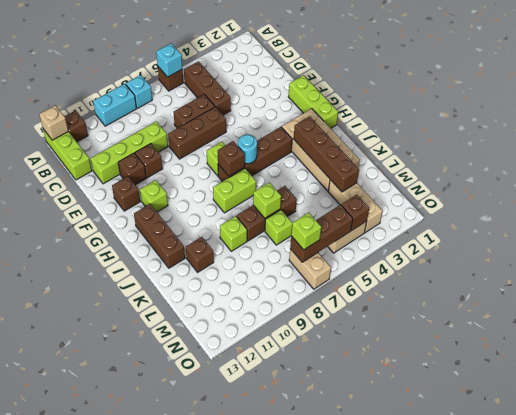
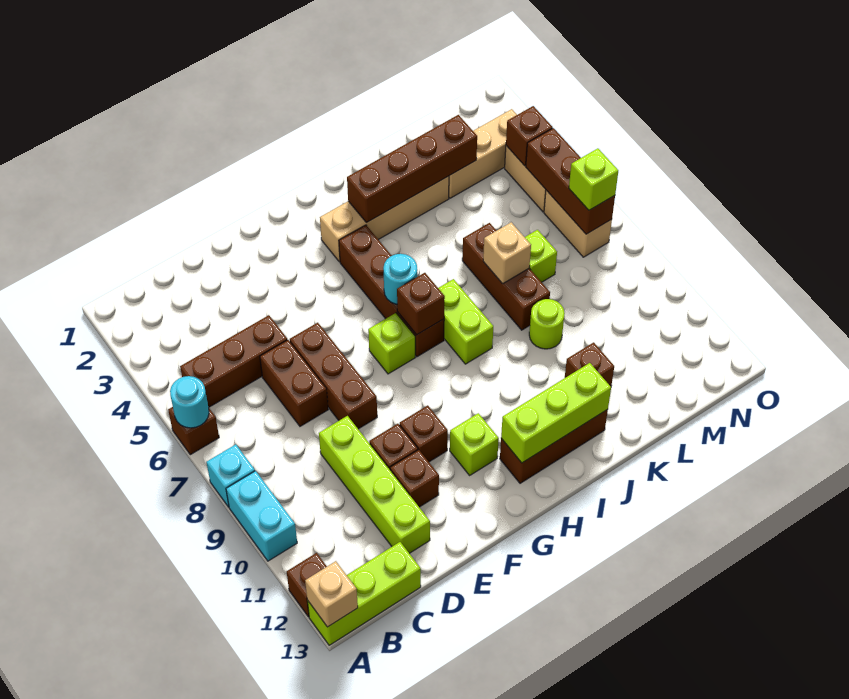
cyan 1x1 brick [156,43,182,77] -> cyan 1x1 round brick [170,376,209,428]
lime 1x3 brick [288,75,338,128] -> lime 1x3 brick moved to [501,363,611,463]
brown 1x1 brick [112,176,140,211] -> brown 1x1 brick moved to [400,405,448,462]
tan 2x4 brick [282,109,360,191] -> tan 1x4 brick [320,176,449,262]
lime 1x1 brick [253,182,281,218] -> tan 1x1 brick [483,222,531,284]
lime 1x1 brick [220,216,247,251] -> lime 1x1 round brick [529,299,565,349]
tan 1x2 brick [289,249,331,289] -> tan 1x2 brick turned to [544,190,612,257]

